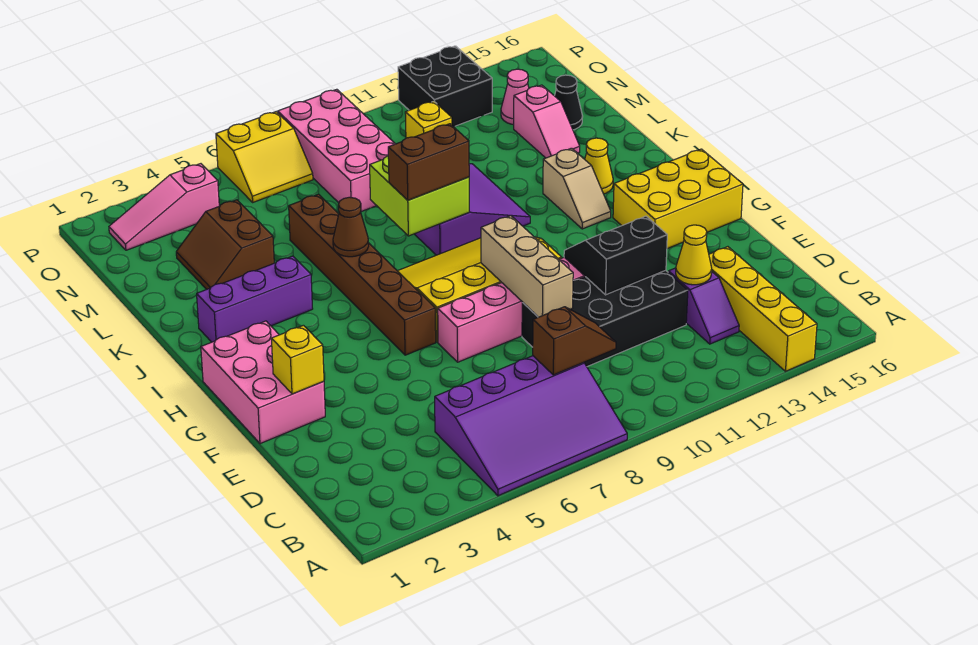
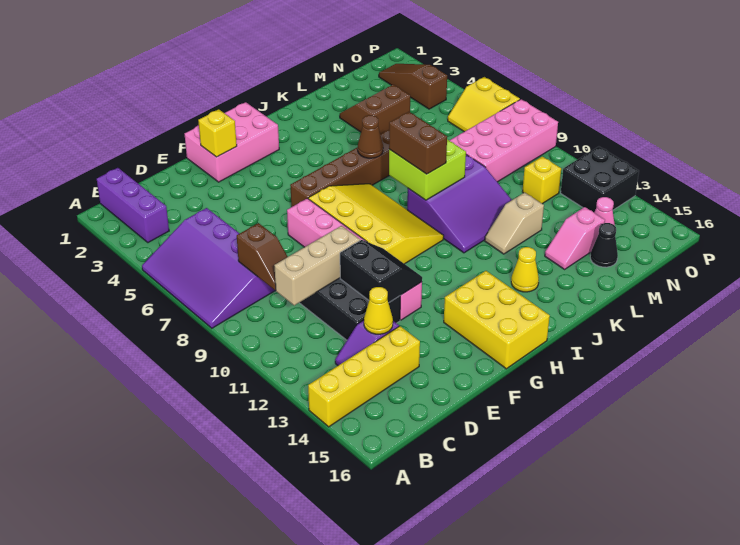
tan 1x3 brick [481,216,573,317] -> tan 1x3 brick moved to [274,226,360,305]
tan 1x2 slope [543,148,611,229] -> tan 1x2 slope moved to [485,193,544,254]
purple 1x3 brick [197,256,313,342] -> purple 1x3 brick moved to [97,168,169,243]
pink 1x3 slope [109,164,219,250] -> brown 1x3 slope [379,64,447,109]

